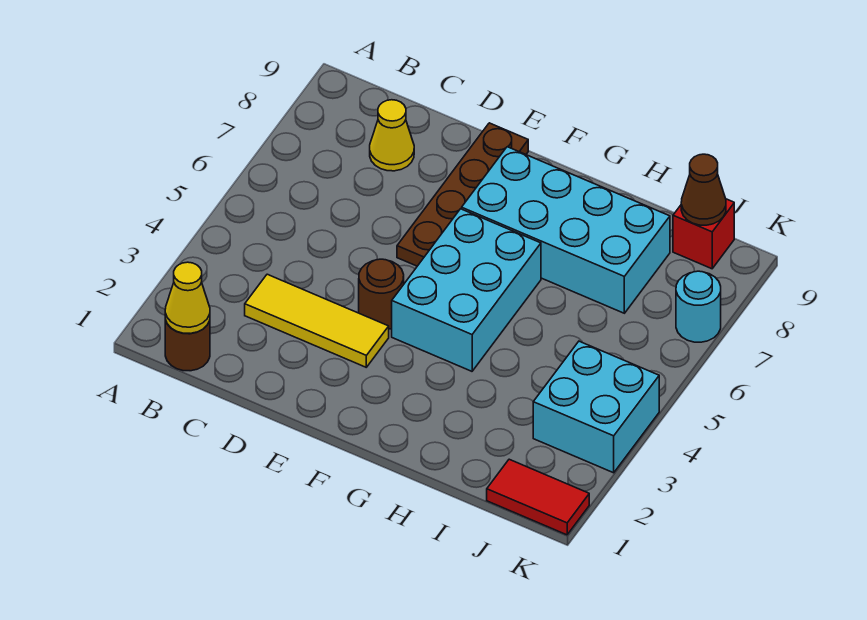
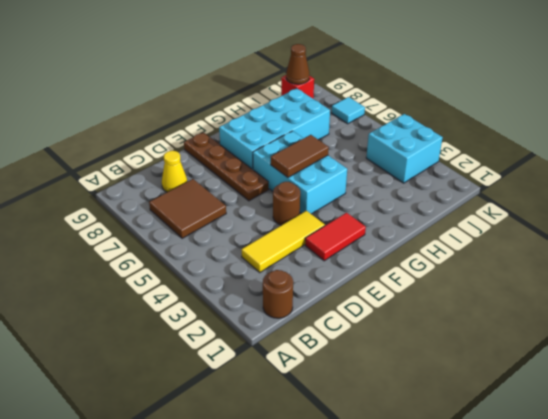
yellow 1x1 cone [165,262,210,334] -> none
none -> brown 2x2 tile [149,179,226,238]
none -> brown 1x2 tile [271,135,329,178]
red 1x2 tile [487,459,589,535] -> red 1x2 tile moved to [305,213,366,261]
cyan 1x1 round brick [676,271,721,342] -> cyan 1x1 tile [332,97,365,124]

